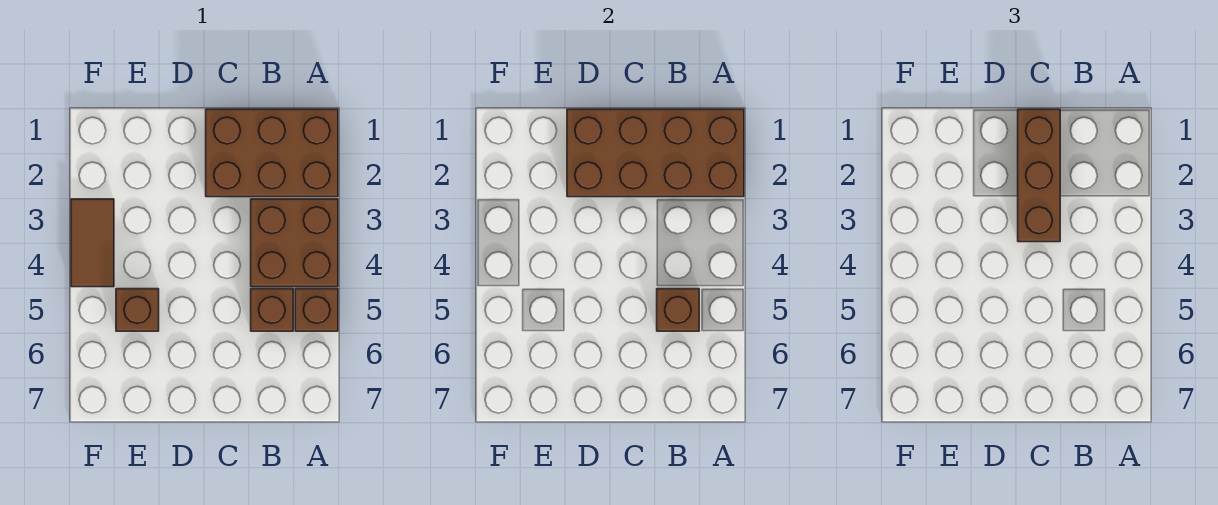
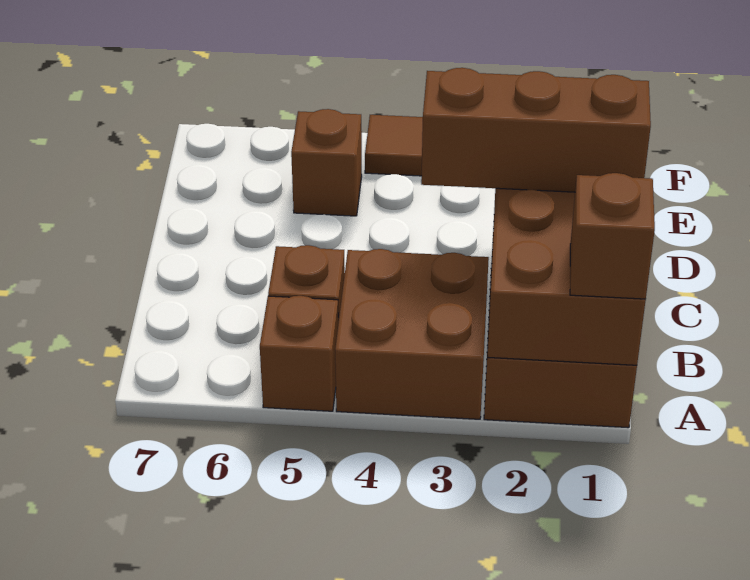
brown 1x1 brick [657,289,699,331] -> brown 1x1 brick moved to [570,173,655,299]

